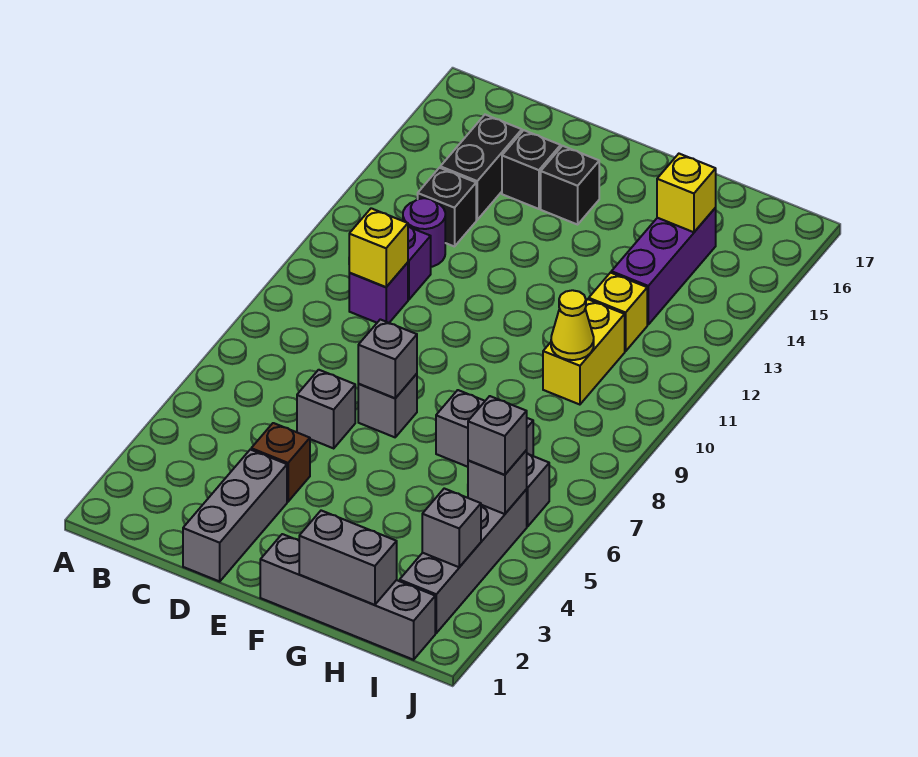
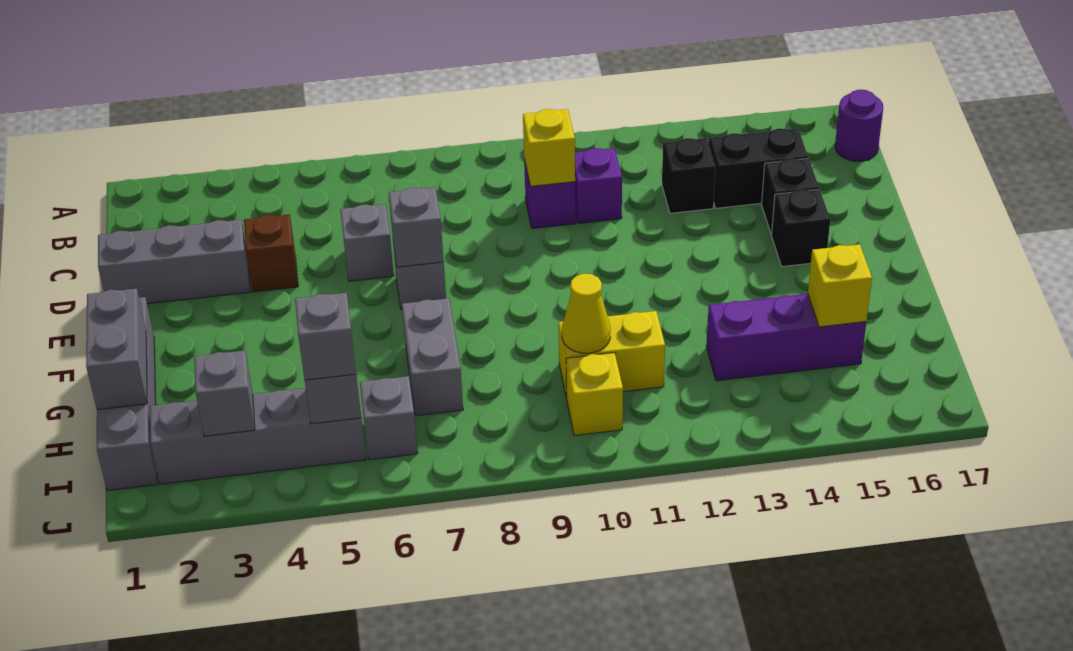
purple 1x1 round brick [403,198,445,267] -> purple 1x1 round brick moved to [835,90,883,161]
yellow 1x1 brick [589,273,647,351] -> yellow 1x1 brick moved to [566,353,623,435]

